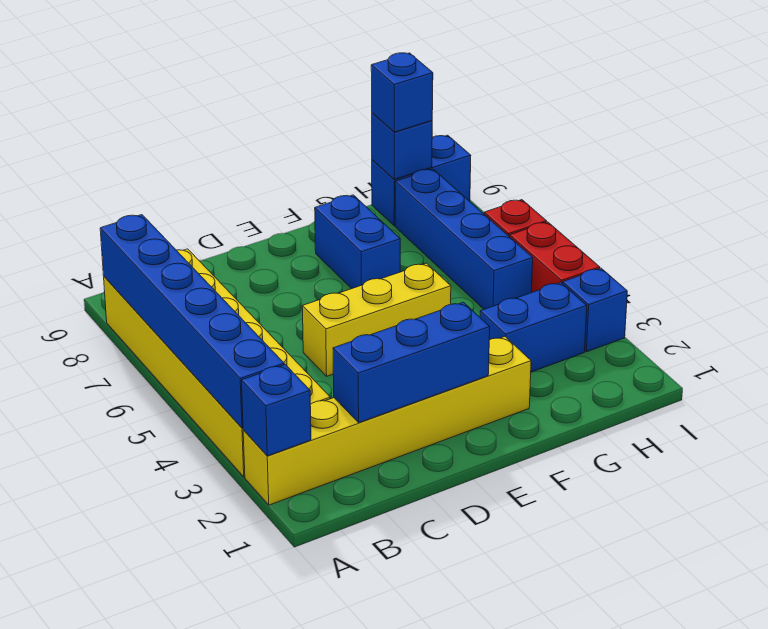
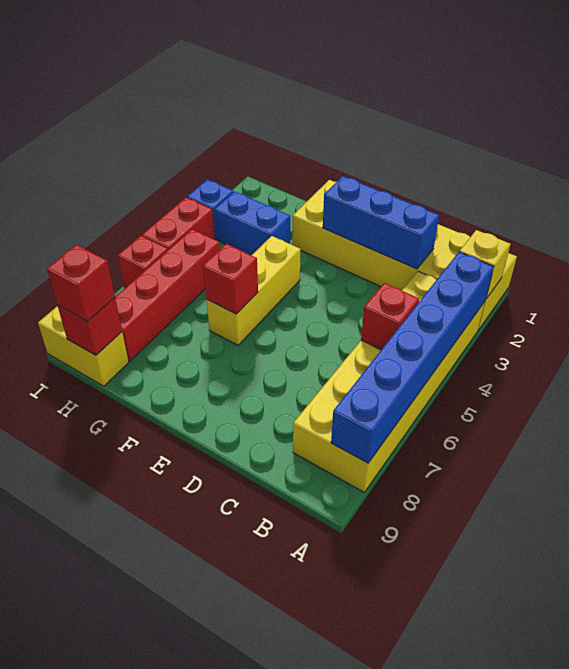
yellow 1x6 brick [243,337,531,505] -> yellow 2x6 brick [292,180,517,330]
blue 1x1 brick [241,365,311,456] -> yellow 1x1 brick [460,230,511,299]
none -> red 1x1 brick [361,283,419,350]
yellow 1x3 brick [302,263,451,376] -> yellow 1x3 brick turned to [206,236,301,345]
none -> red 1x1 brick [203,244,258,314]
blue 1x2 brick [315,195,400,289] -> none
blue 1x4 brick [395,169,533,309] -> red 1x4 brick [115,229,220,361]
blue 1x2 brick [372,135,471,226] -> yellow 1x2 brick [38,306,129,386]
blue 1x1 brick [372,113,432,179] -> red 1x1 brick [58,298,122,355]
blue 1x1 brick [371,53,433,132] -> red 1x1 brick [47,245,115,322]

